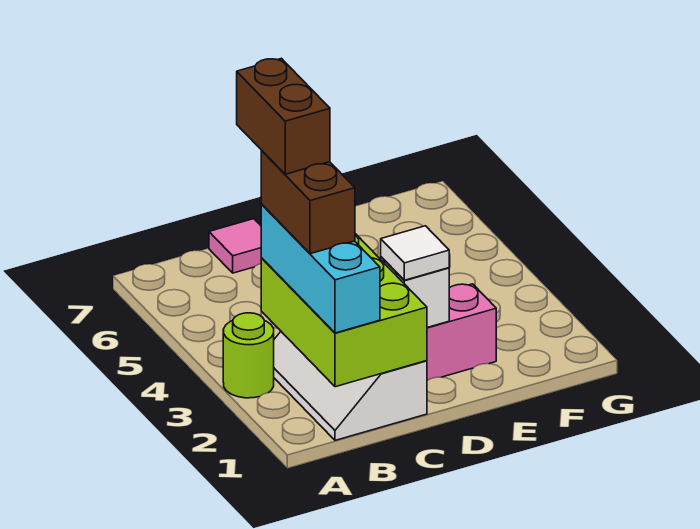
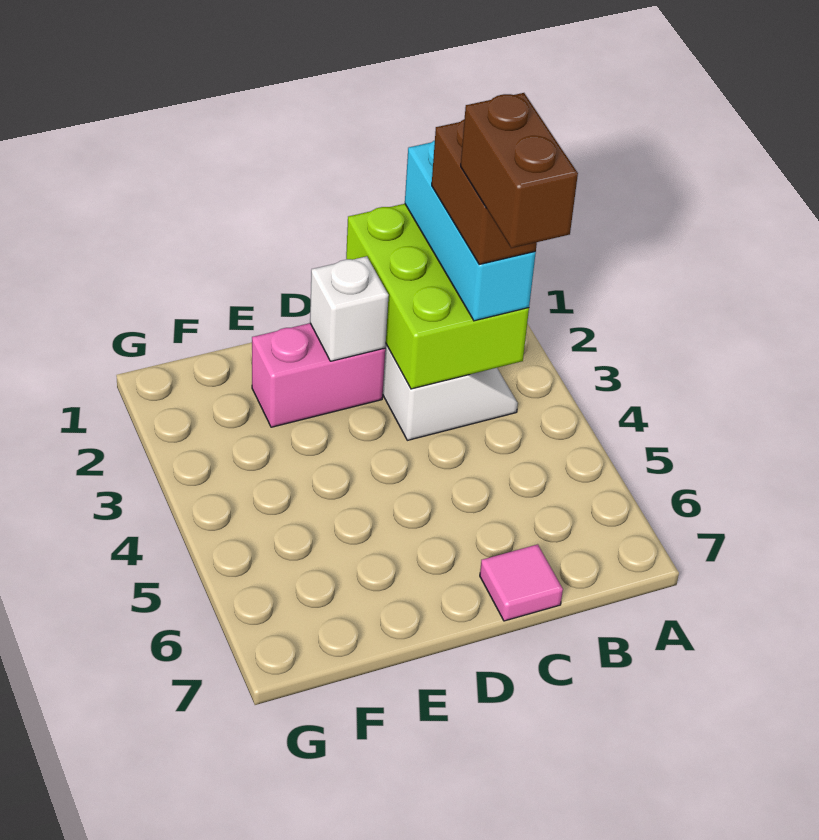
lime 1x1 round brick [223,313,274,398] -> none
white 1x1 tile [381,226,449,280] -> none

